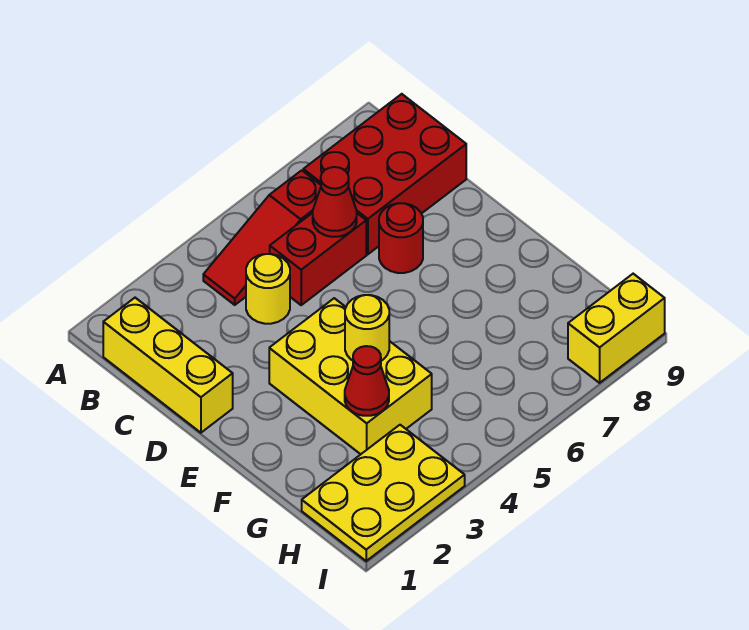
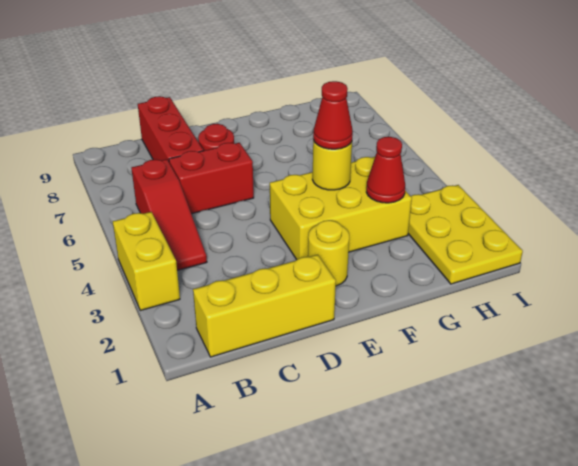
red 2x3 brick [303,94,466,254] -> red 1x3 brick [138,96,203,161]
yellow 1x1 round brick [246,254,290,324] -> yellow 1x1 round brick moved to [308,220,349,286]
red 1x2 brick [270,213,366,305] -> red 1x2 brick turned to [169,143,254,214]
red 1x1 cone [313,167,357,237] -> red 1x1 cone moved to [313,81,353,149]
yellow 1x2 brick [568,274,665,383] -> yellow 1x2 brick moved to [113,212,180,311]

